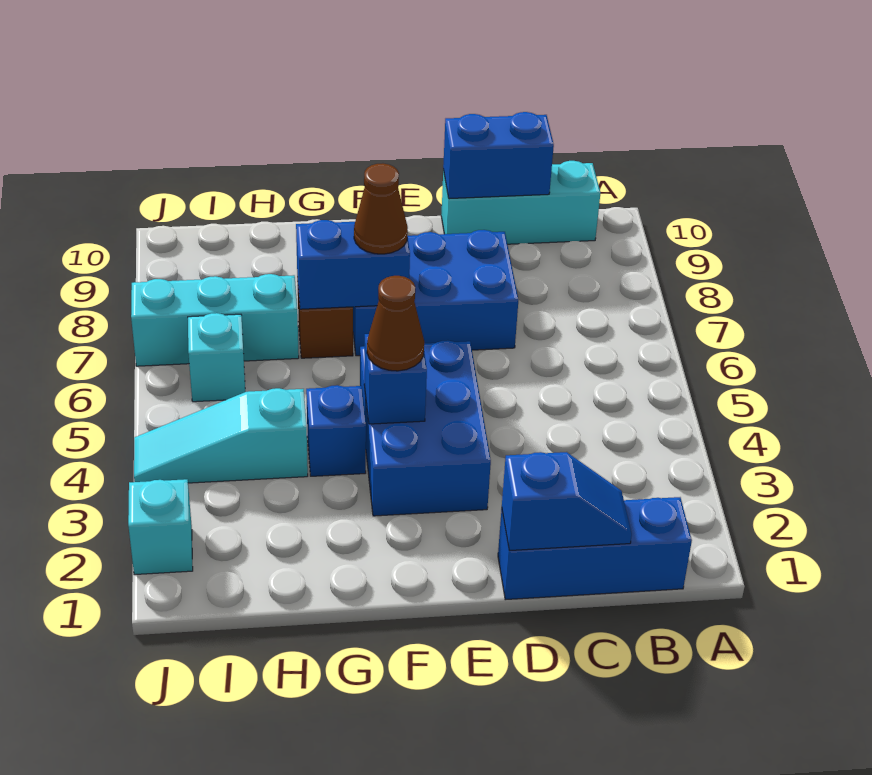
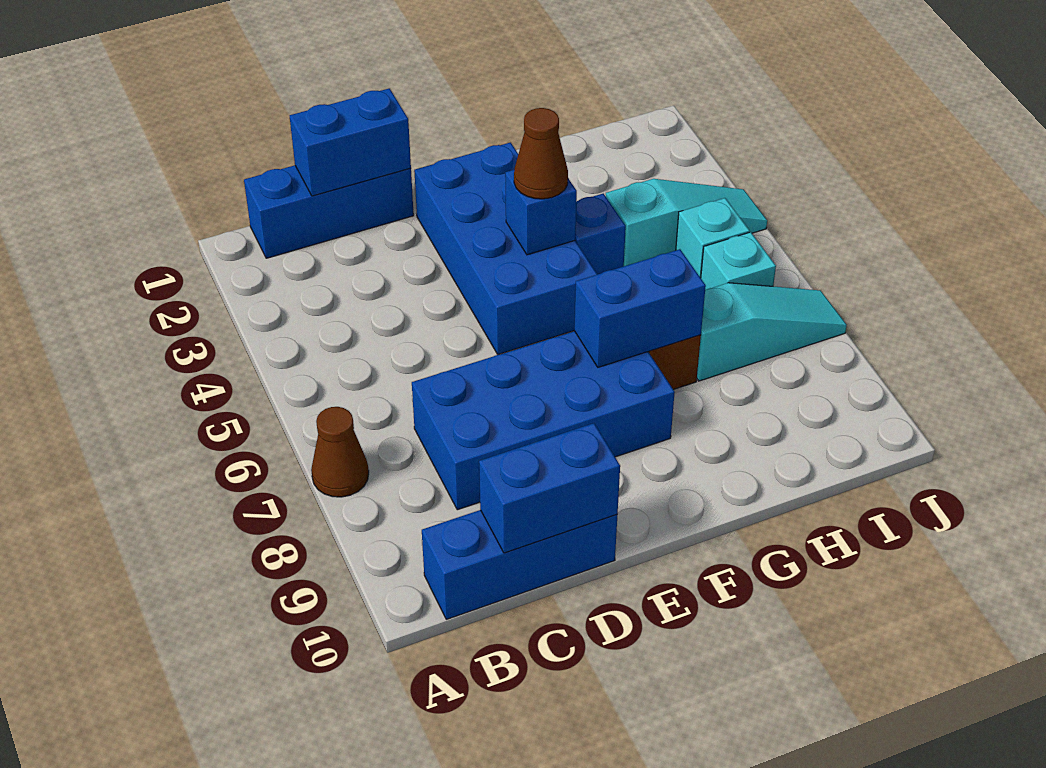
cyan 1x3 brick [441,161,600,244] -> blue 1x3 brick [422,510,617,619]
blue 1x2 slope [502,452,632,551] -> blue 1x2 brick [290,88,411,196]
blue 2x3 brick [353,230,518,356] -> blue 2x4 brick [412,331,675,510]
blue 2x3 brick [360,340,491,516] -> blue 2x4 brick [414,143,597,355]
brown 1x1 cone [354,163,408,254] -> brown 1x1 cone moved to [311,407,369,497]
cyan 1x3 brick [131,274,299,366] -> cyan 1x3 slope [697,283,847,381]
cyan 1x1 brick [128,479,193,575] -> cyan 1x1 brick moved to [676,198,750,278]

